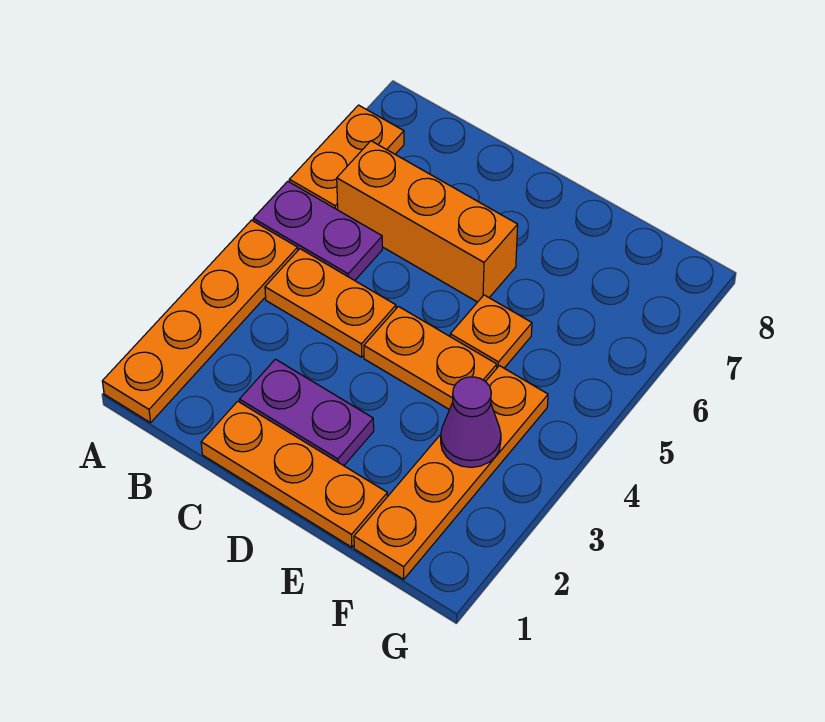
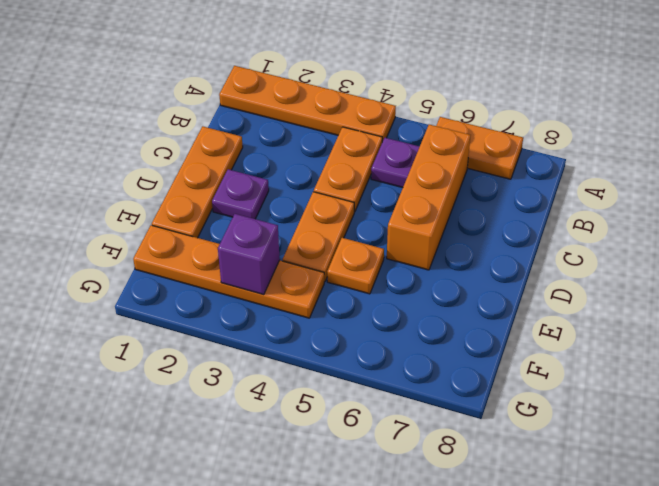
purple 1x2 plate [253,181,382,281] -> purple 1x1 plate [371,138,420,188]
purple 1x2 plate [239,359,374,466] -> purple 1x1 plate [212,169,269,219]
purple 1x1 cone [441,377,501,467] -> purple 1x1 brick [218,214,280,295]

